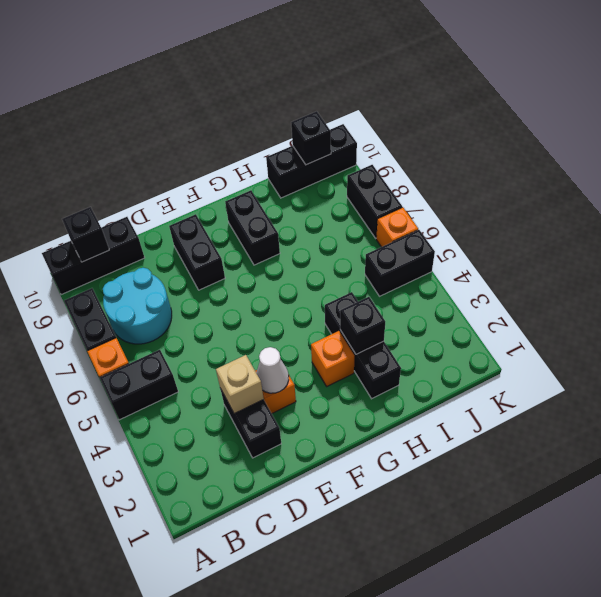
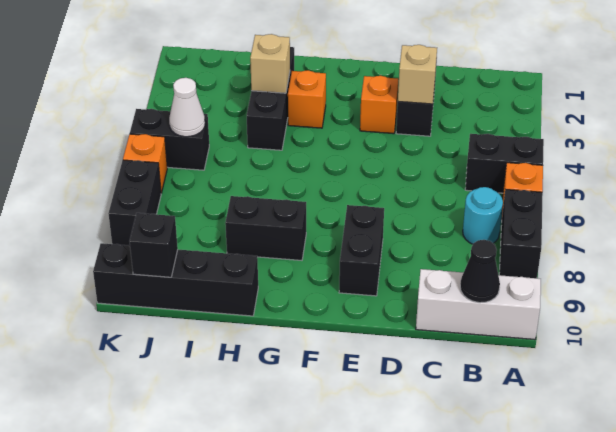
black 1x3 brick [42,217,145,295] -> white 1x3 brick [416,269,541,340]
cyan 2x2 round brick [103,268,172,344] -> cyan 1x1 round brick [463,187,503,244]
black 1x1 brick [62,207,109,262] -> black 1x1 cone [460,240,500,303]
white 1x1 cone [256,347,289,393] -> white 1x1 cone moved to [169,78,205,137]
black 1x2 brick [225,190,280,265] -> black 1x2 brick turned to [225,196,306,260]
black 1x1 brick [340,297,385,354] -> tan 1x1 brick [250,34,290,93]
black 1x3 brick [266,124,357,198] -> black 1x4 brick [93,243,258,316]

